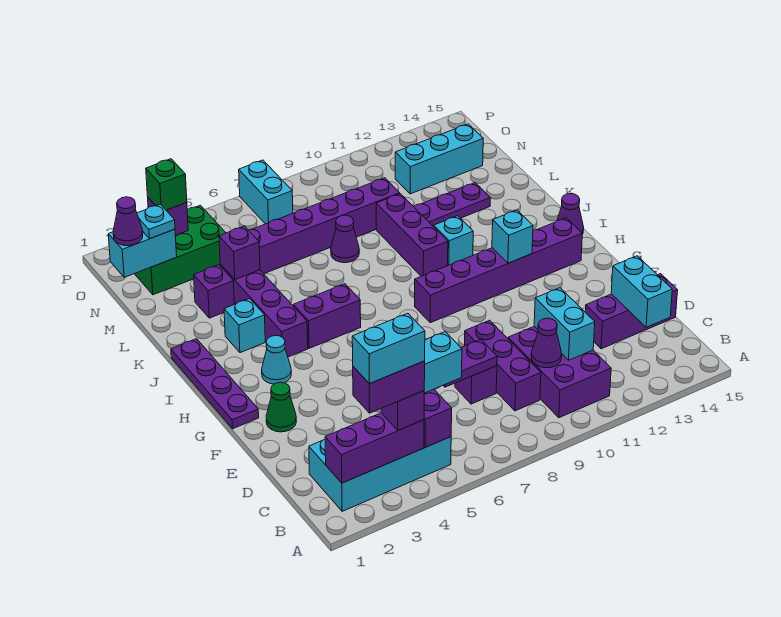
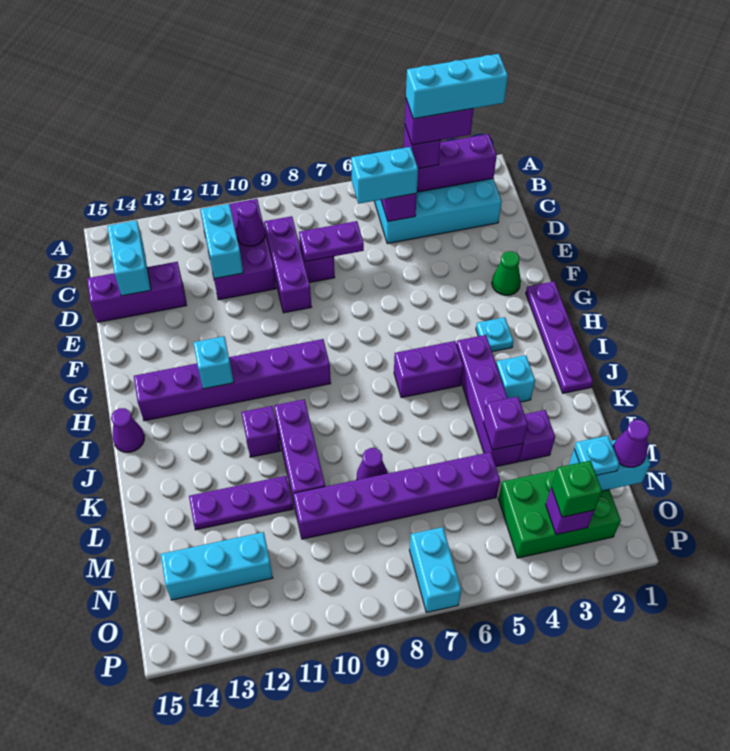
cyan 1x2 brick [352,313,425,384] -> cyan 1x3 brick [406,54,508,119]
cyan 1x1 cone [262,335,291,384] -> cyan 1x1 plate [476,317,514,352]
cyan 1x1 brick [434,216,473,265] -> purple 1x1 brick [241,406,281,457]

